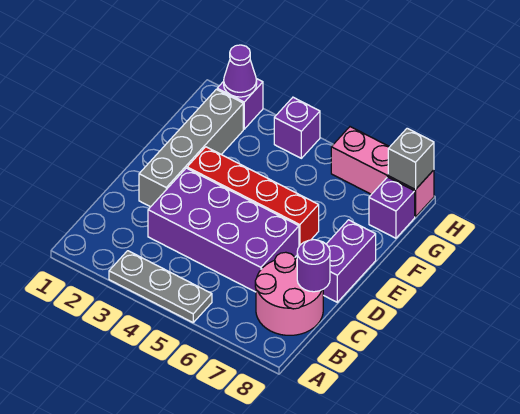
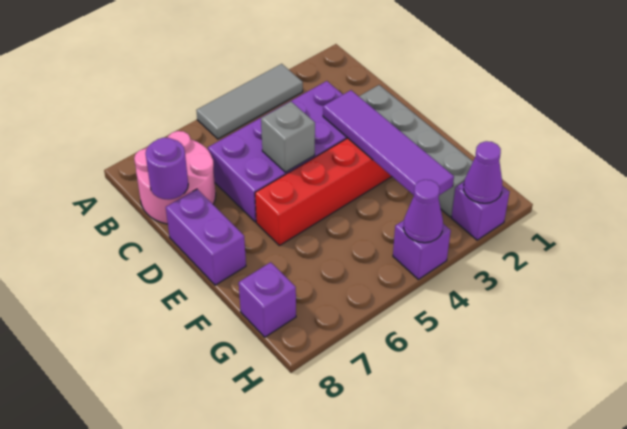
grey 1x3 plate [109,251,212,322] -> grey 1x3 tile [196,64,303,139]
none -> purple 1x4 tile [323,90,454,195]
none -> purple 1x1 cone [403,180,443,243]
pink 1x3 brick [331,127,434,217] -> none
grey 1x1 brick [388,128,434,190] -> grey 1x1 brick moved to [261,102,315,172]

